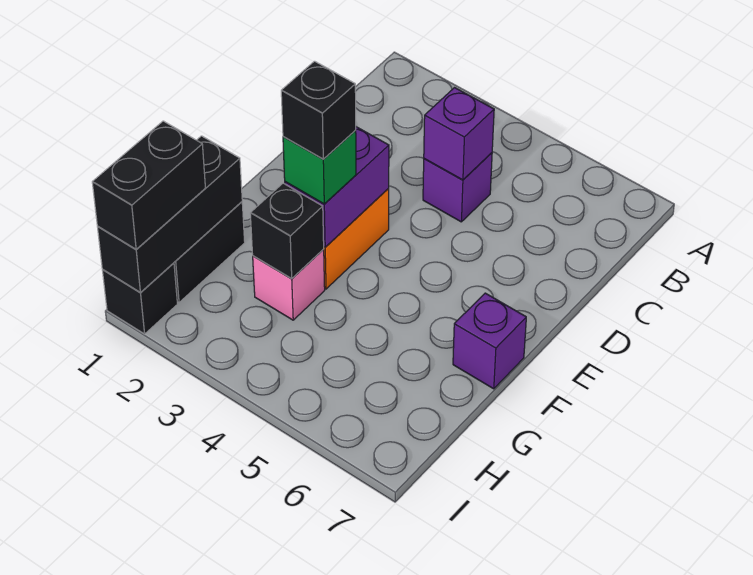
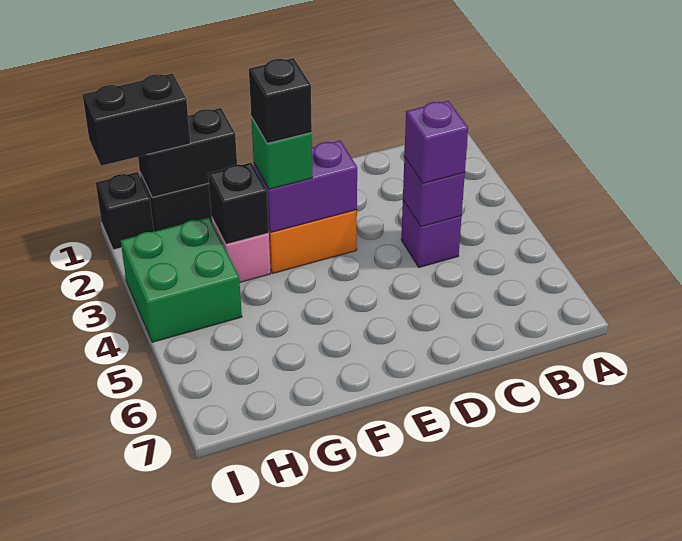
purple 1x1 brick [453,293,526,389] -> purple 1x1 brick moved to [404,101,468,183]
black 1x3 brick [98,136,242,292] -> black 1x2 brick [138,108,237,197]
none -> green 2x2 brick [121,217,242,342]

